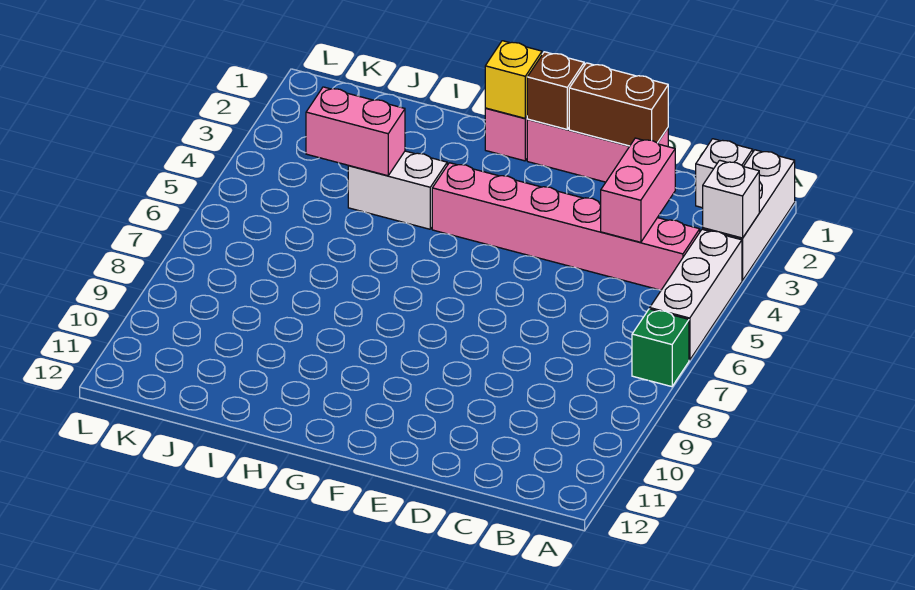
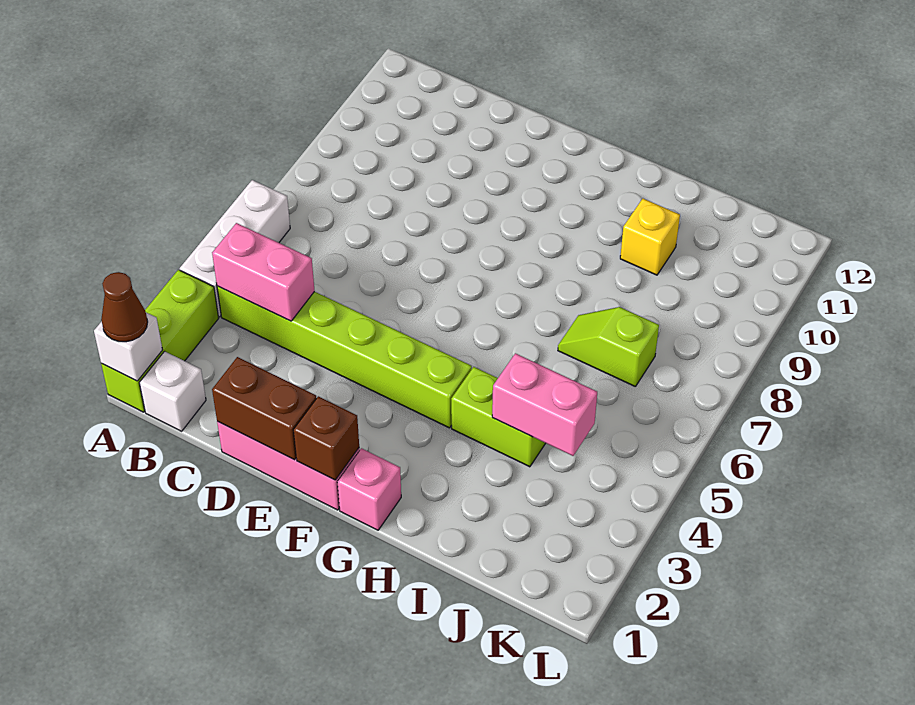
white 1x3 brick [703,150,795,281] -> lime 1x3 brick [101,270,219,412]
none -> brown 1x1 cone [101,272,148,342]
white 1x1 brick [703,160,759,238] -> white 1x1 brick moved to [94,313,162,381]
green 1x1 brick [632,309,689,387] -> none
pink 1x6 brick [432,163,700,290] -> lime 1x6 brick [217,286,472,428]
pink 1x2 brick [601,138,675,242] -> pink 1x2 brick turned to [212,223,315,321]
yellow 1x1 brick [485,41,542,118] -> yellow 1x1 brick moved to [620,199,680,275]
white 1x2 brick [348,151,447,229] -> lime 1x2 brick [451,367,546,467]
none -> lime 1x2 slope [558,307,659,387]

